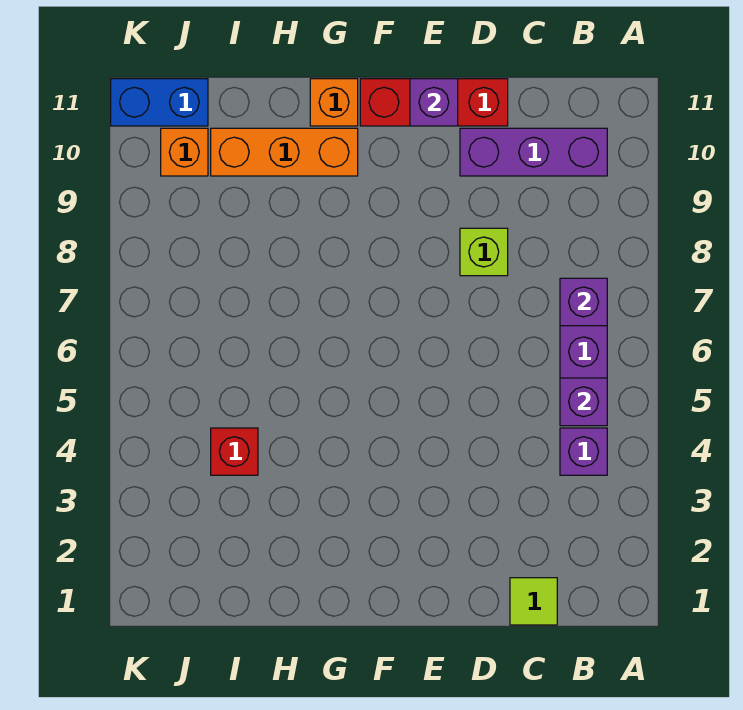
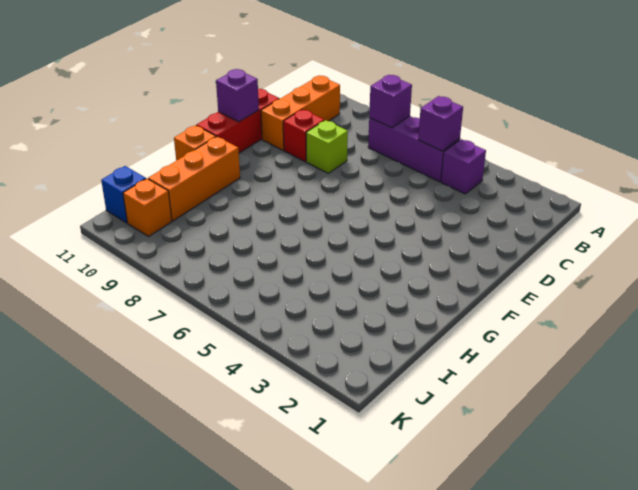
purple 1x3 brick [460,128,607,176] -> orange 1x3 brick [261,76,340,150]
lime 1x1 tile [510,578,557,625] -> none
red 1x1 brick [211,428,258,475] -> red 1x1 brick moved to [283,109,324,162]
blue 1x2 brick [111,79,208,126] -> blue 1x1 brick [101,166,146,223]

